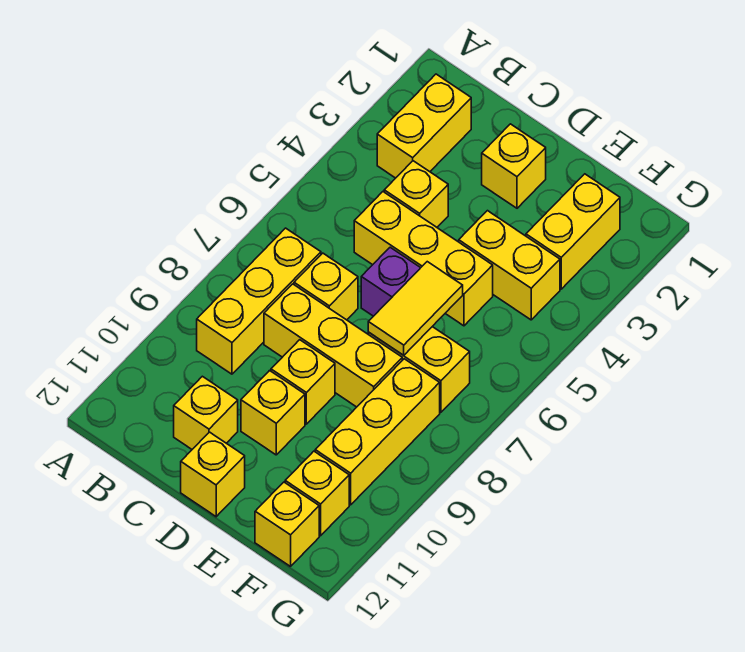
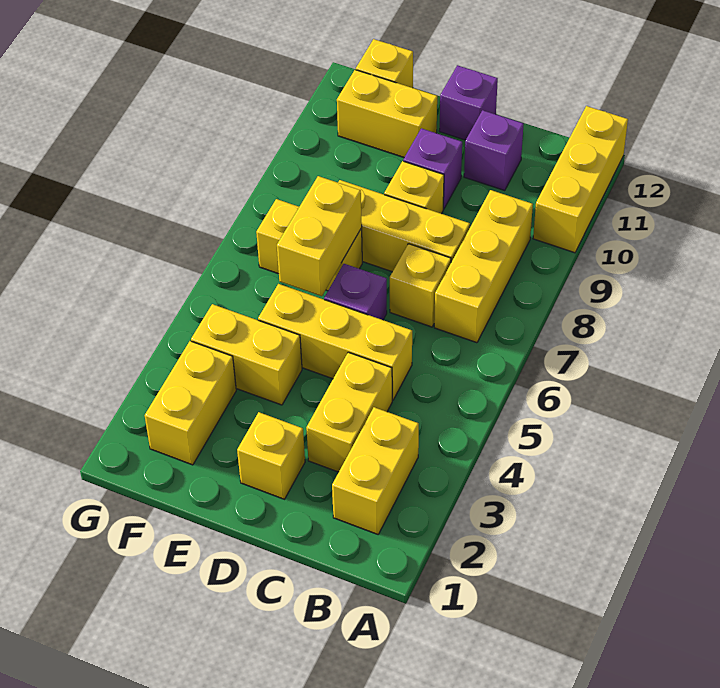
yellow 1x1 brick [384,161,448,227] -> yellow 1x2 brick [306,352,392,472]
yellow 1x1 brick [174,376,238,449] -> purple 1x1 brick [464,110,524,191]
yellow 1x1 brick [241,371,305,455] -> purple 1x1 brick [403,128,462,209]
yellow 1x1 brick [181,432,245,517] -> purple 1x1 brick [439,65,498,140]
yellow 1x2 tile [368,262,463,355] -> yellow 1x2 brick [277,176,362,296]
yellow 1x3 brick [315,359,440,505] -> yellow 1x3 brick moved to [533,106,628,253]
yellow 1x1 brick [285,451,349,536] -> yellow 1x2 brick [337,70,437,157]

